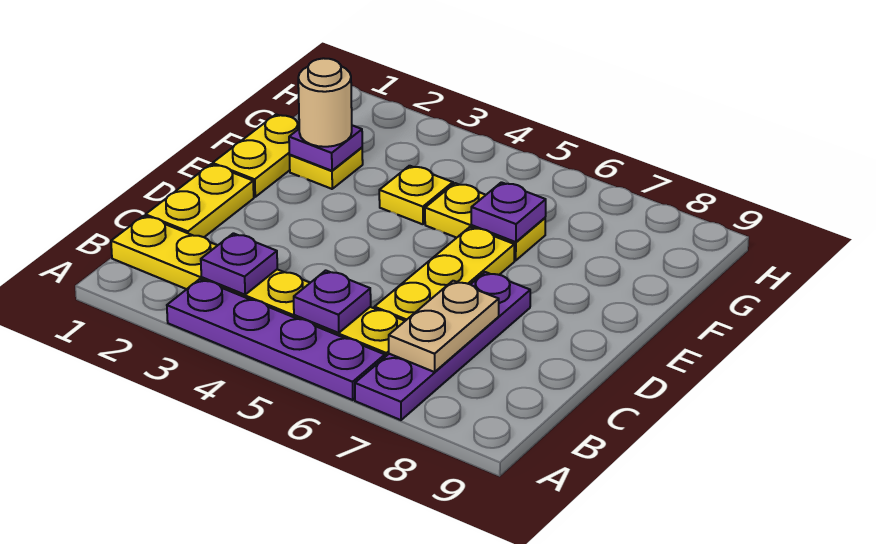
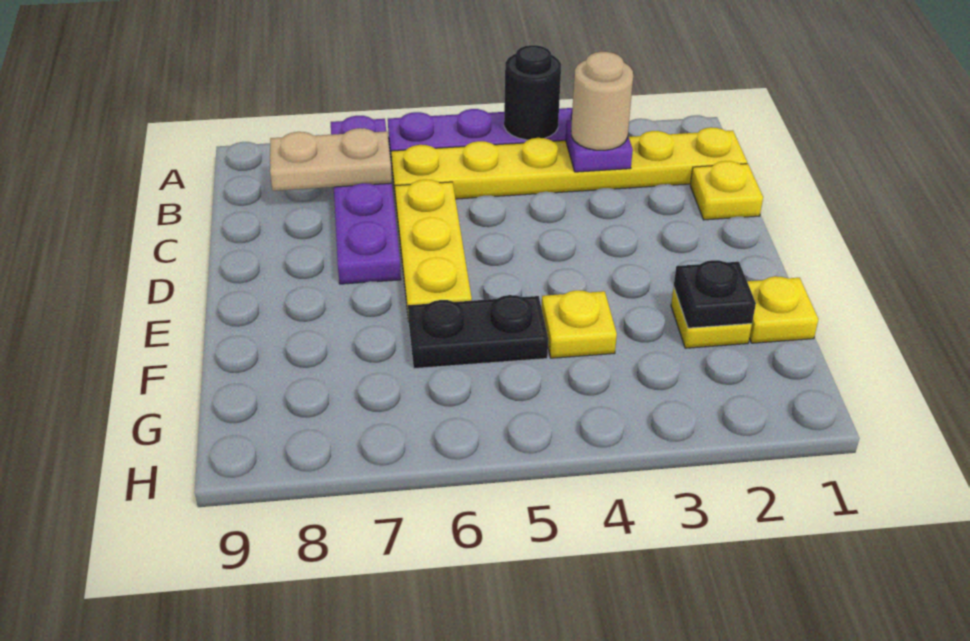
none -> black 1x1 round brick [504,45,561,140]
purple 1x1 plate [294,270,371,333] -> none
tan 1x2 plate [389,281,499,372] -> tan 1x2 plate turned to [270,128,392,191]
yellow 1x2 plate [146,164,254,237] -> yellow 1x1 plate [690,161,763,220]
yellow 1x2 plate [213,114,299,197] -> yellow 1x1 plate [747,276,818,343]
purple 1x1 plate [289,125,362,171] -> black 1x1 plate [674,260,756,328]
tan 1x1 round brick [298,58,352,147] -> tan 1x1 round brick moved to [571,52,633,150]
yellow 1x2 plate [425,183,545,261] -> black 1x2 plate [408,295,548,369]
purple 1x1 plate [471,182,546,242] -> none

